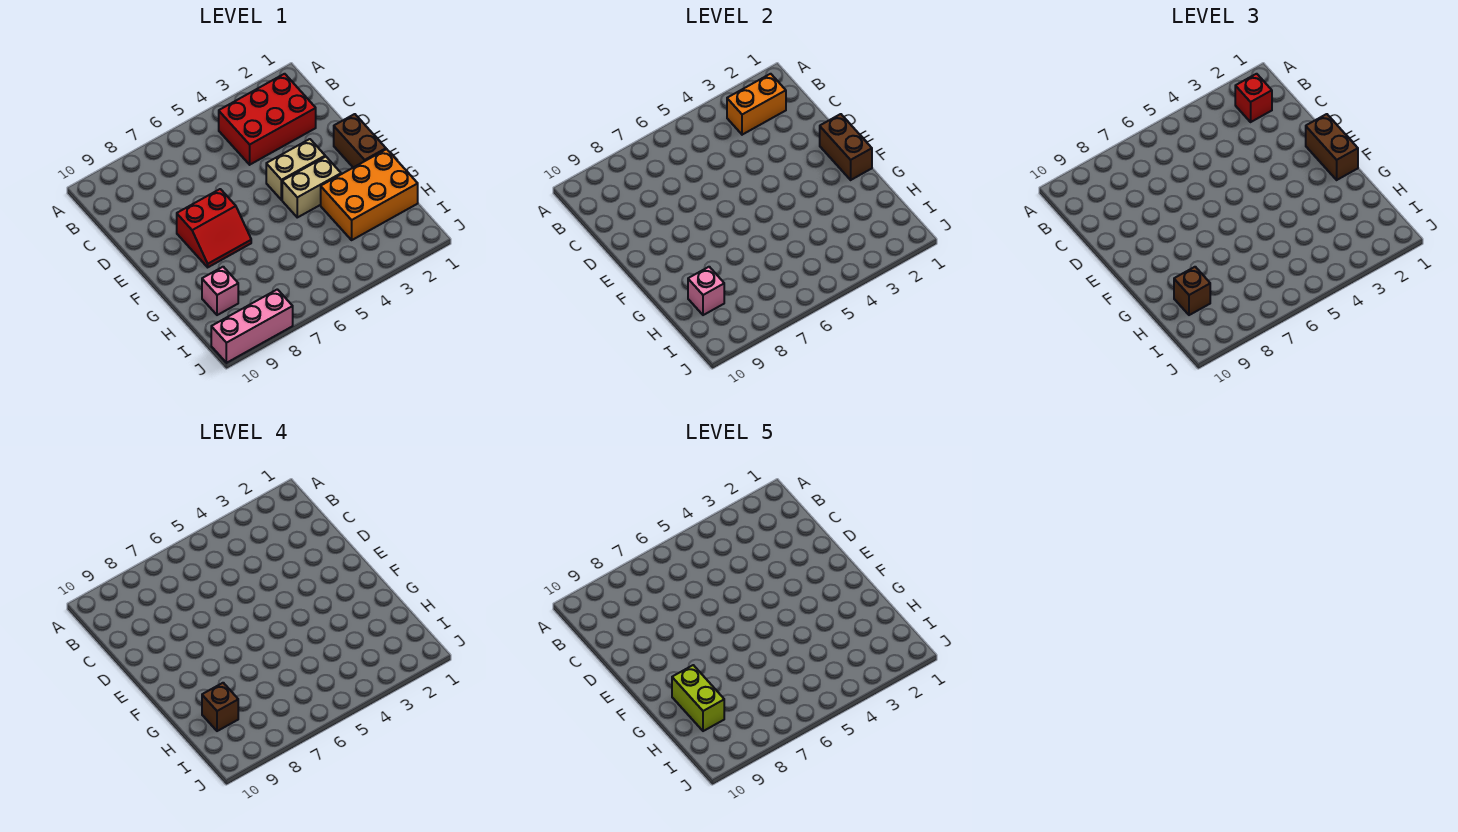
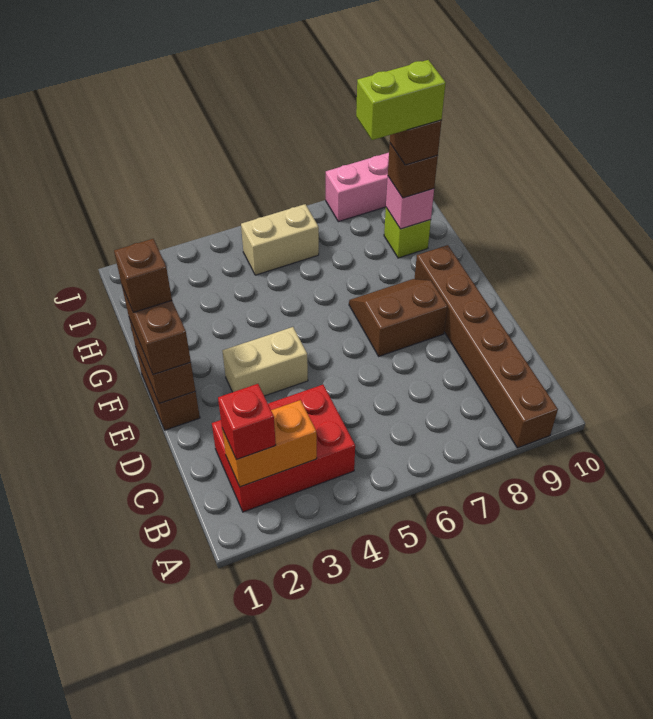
none -> brown 1x6 brick [415,245,558,448]
red 2x2 slope [177,189,251,267] -> brown 2x2 slope [349,279,448,356]
none -> brown 1x1 brick [114,239,172,313]
tan 1x2 brick [282,157,341,217] -> tan 1x2 brick moved to [241,204,319,275]
orange 2x3 brick [321,149,418,240] -> none
lime 1x2 brick [672,665,724,731] -> lime 1x2 brick turned to [356,60,446,140]
pink 1x1 brick [202,267,238,315] -> lime 1x1 brick [384,208,431,258]

